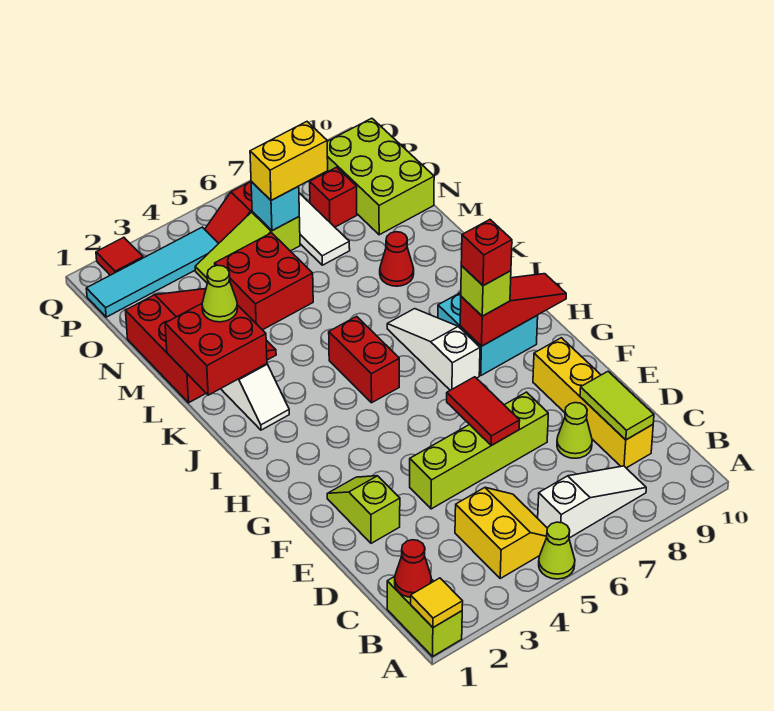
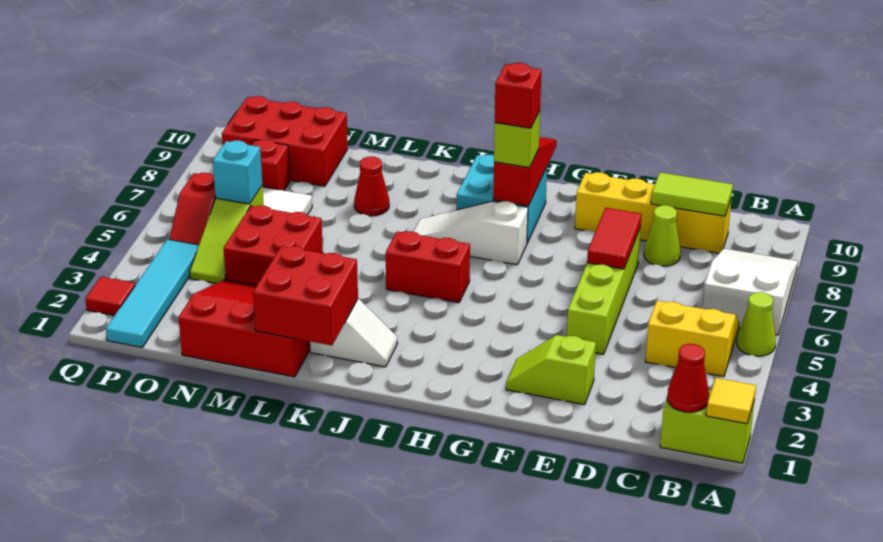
white 1x3 slope [538,466,646,538] -> white 2x3 slope [702,248,798,335]
red 1x2 tile [447,377,520,446] -> red 1x2 tile turned to [587,208,642,269]
lime 1x1 cone [202,265,238,322] -> none
lime 2x3 brick [318,118,434,235] -> red 2x3 brick [222,96,348,186]
yellow 1x2 brick [250,122,328,200] -> none

